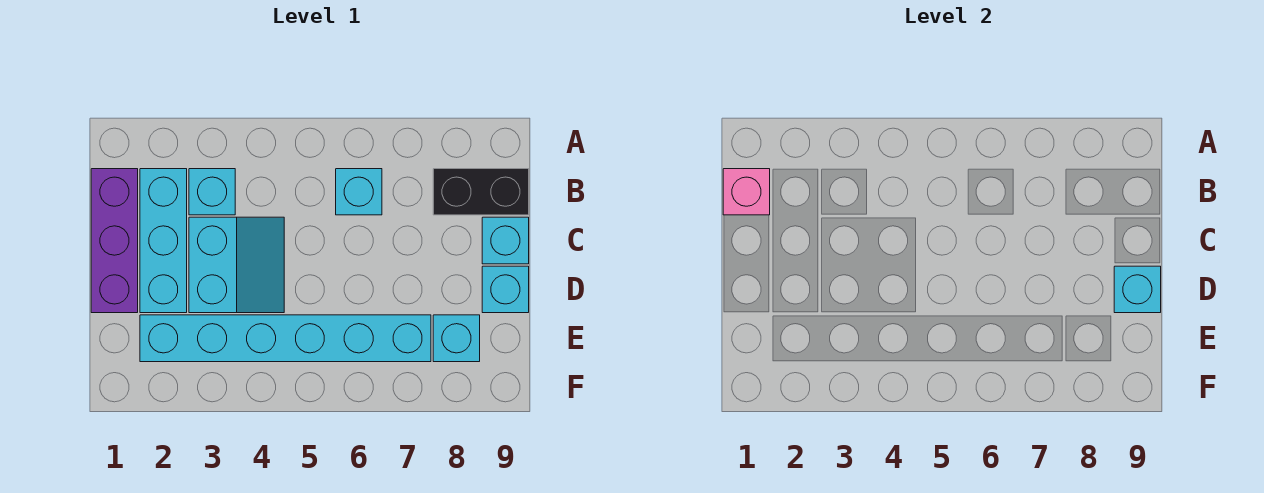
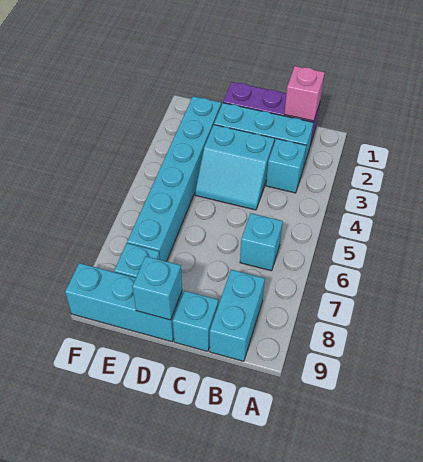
black 1x2 brick [433,169,529,215] -> cyan 1x2 brick [210,270,265,361]
cyan 1x1 brick [482,266,529,313] -> cyan 1x3 brick [65,263,183,342]

